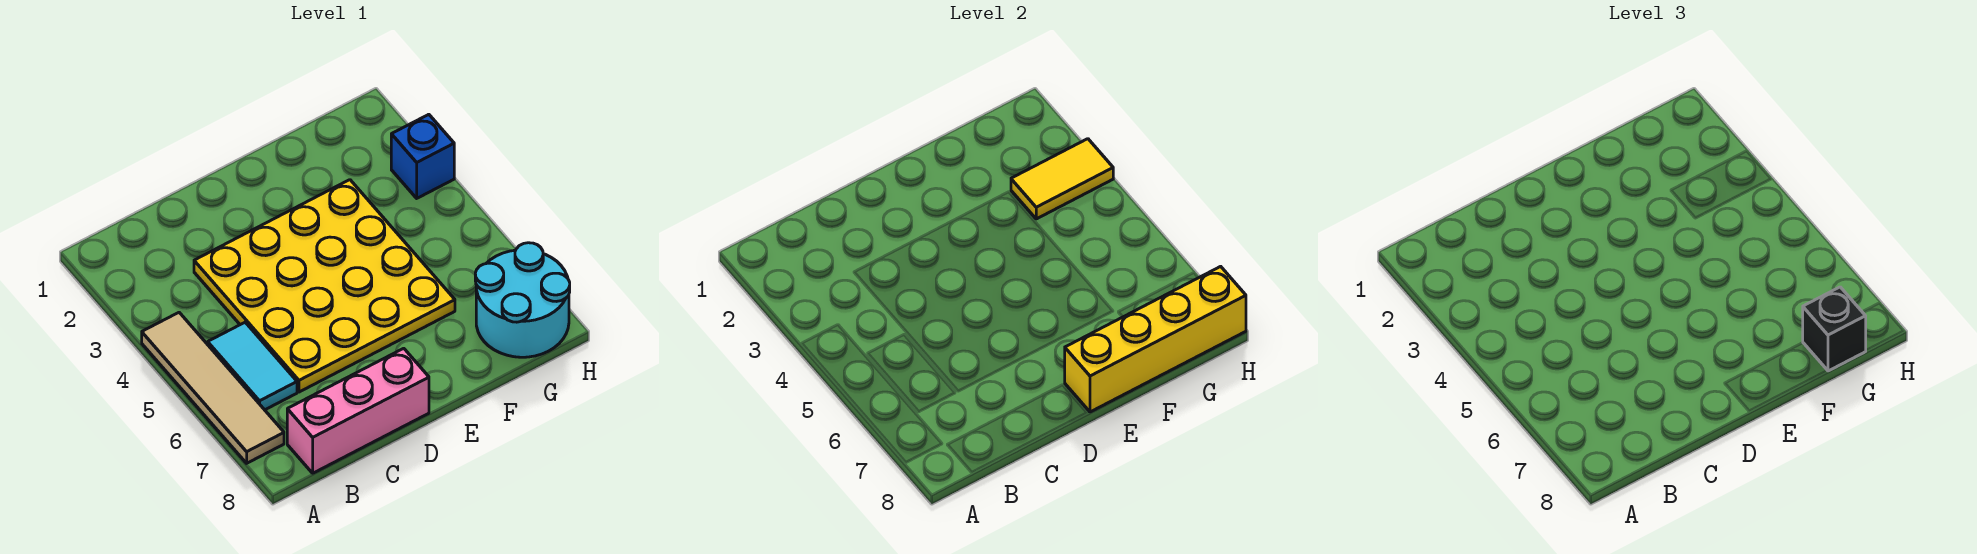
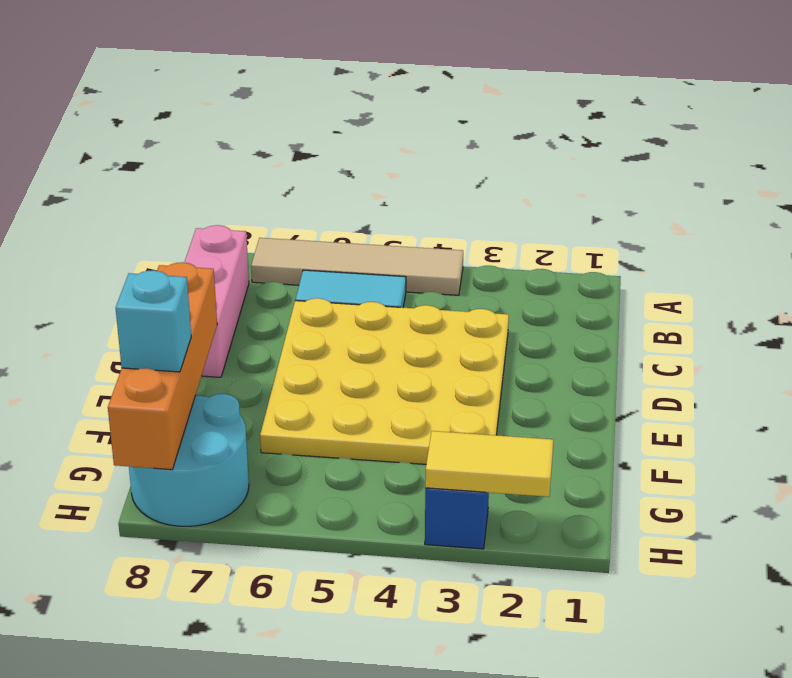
yellow 1x4 brick [1065,266,1246,412] -> orange 1x4 brick [108,262,217,470]
yellow 1x2 tile [1011,139,1113,219] -> yellow 1x2 tile turned to [425,431,553,497]
black 1x1 brick [1803,287,1866,371] -> cyan 1x1 brick [116,270,191,372]

